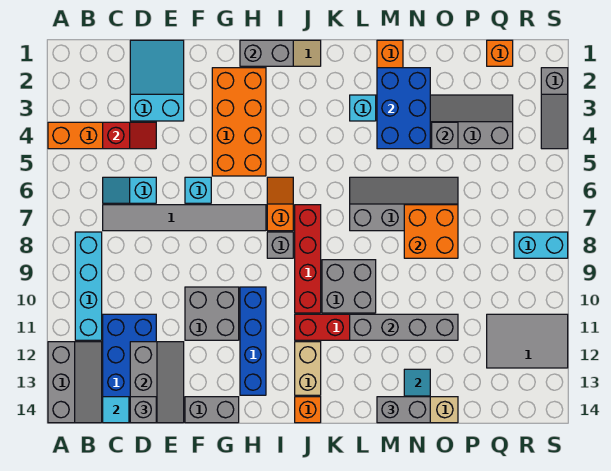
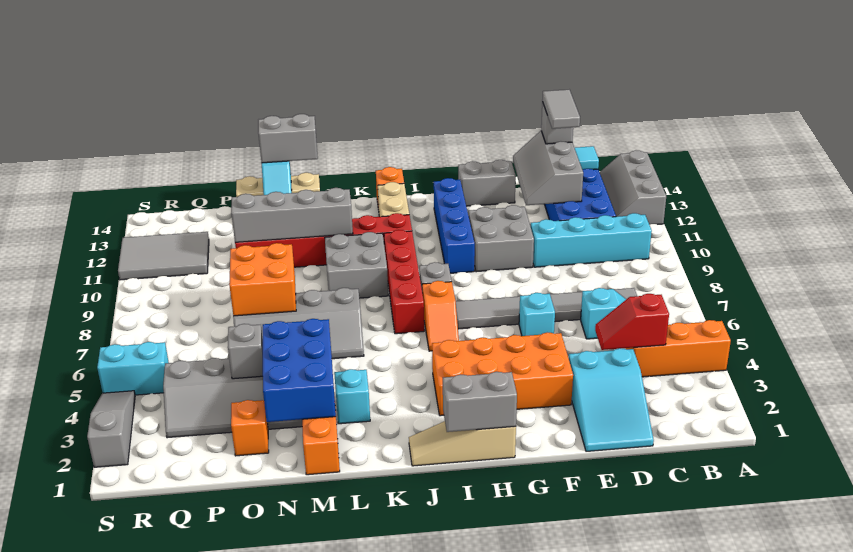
cyan 1x4 brick [75,232,102,340] -> cyan 1x4 brick turned to [531,213,652,267]
none -> grey 1x2 tile [542,90,580,129]
orange 2x4 brick [212,68,266,176] -> orange 2x4 brick turned to [432,333,573,416]
orange 1x1 brick [487,40,513,66] -> orange 1x1 brick moved to [231,400,269,456]
cyan 1x2 brick [514,232,568,258] -> cyan 1x2 brick moved to [97,342,169,395]

